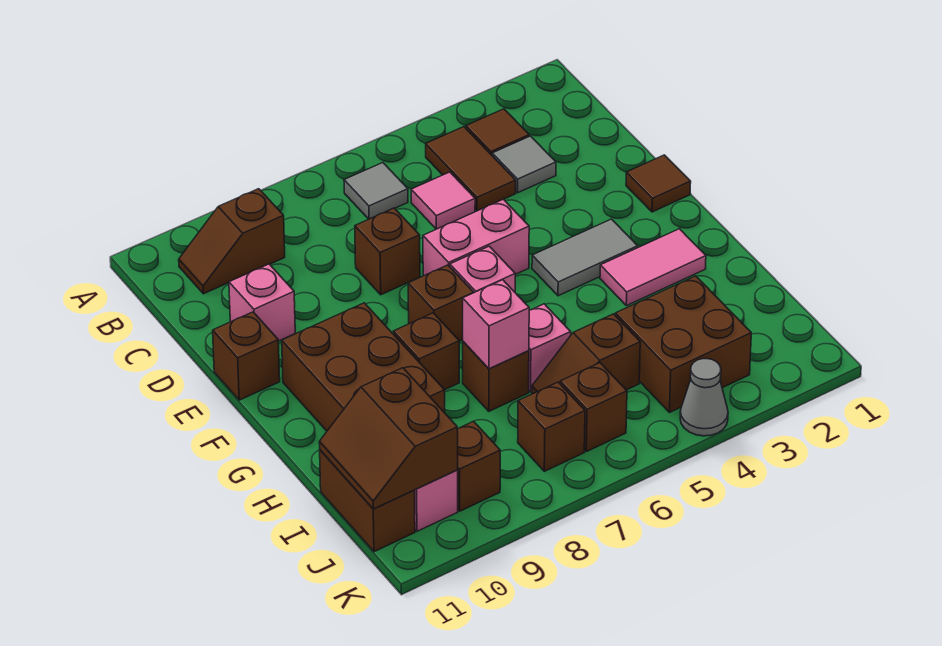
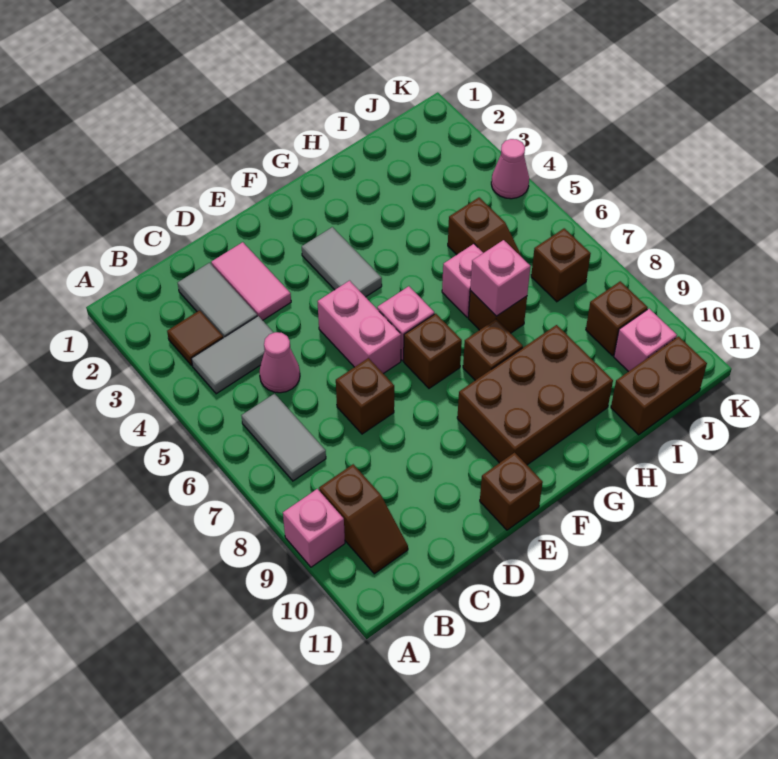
brown 1x2 tile [426,127,516,211] -> grey 1x2 tile [192,316,274,394]
grey 1x1 tile [344,163,408,219] -> grey 1x2 tile [241,394,326,481]
grey 1x1 tile [492,136,556,193] -> grey 1x2 tile [178,263,257,338]
pink 1x1 tile [411,172,475,229] -> pink 1x1 cone [259,332,300,393]
pink 1x1 brick [229,264,295,341] -> pink 1x1 brick moved to [283,489,345,567]
brown 1x1 tile [626,155,691,212] -> none
pink 1x2 tile [600,229,706,306] -> pink 1x2 tile moved to [211,242,291,320]
brown 2x2 brick [615,276,751,412] -> none
brown 2x2 slope [319,368,458,509] -> none
brown 1x1 brick [560,363,627,452] -> none
grey 1x1 cone [680,359,728,436] -> pink 1x1 cone [491,139,529,199]

